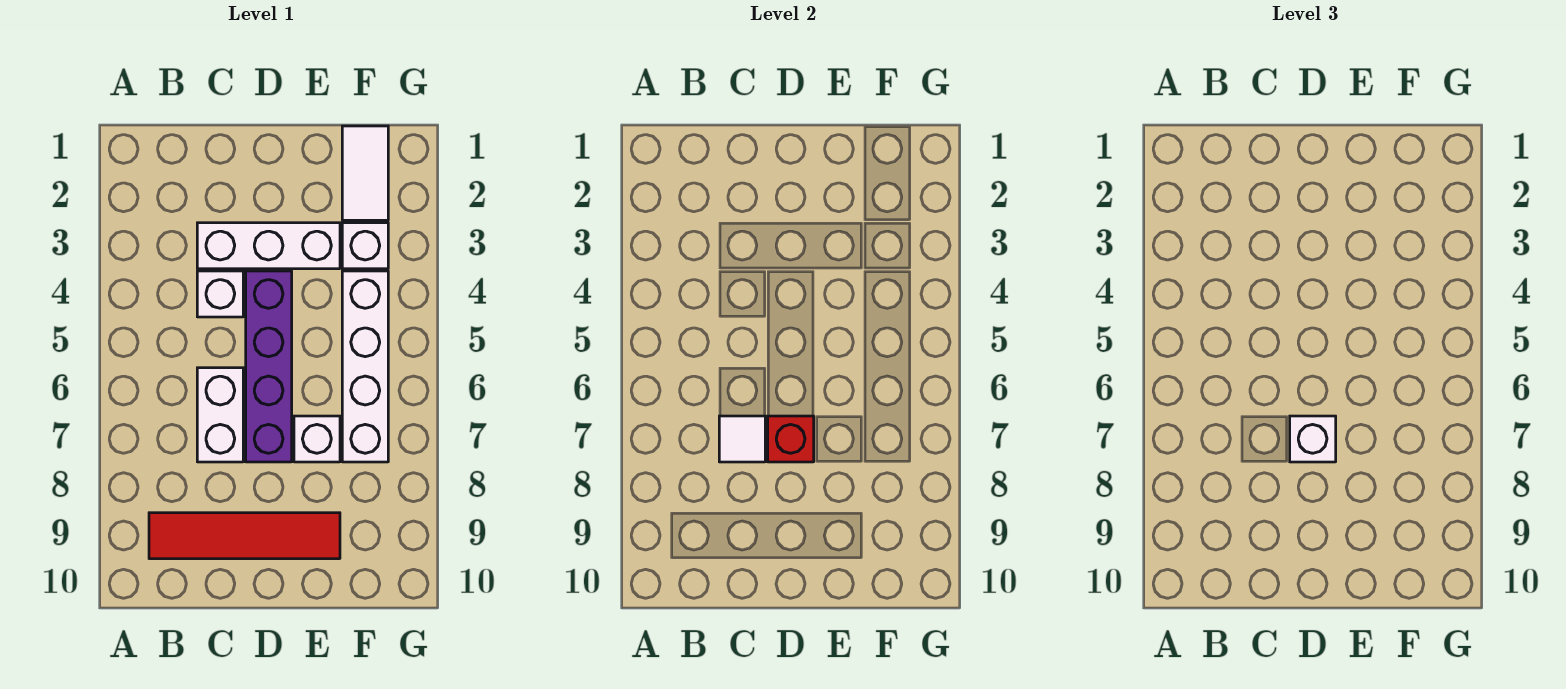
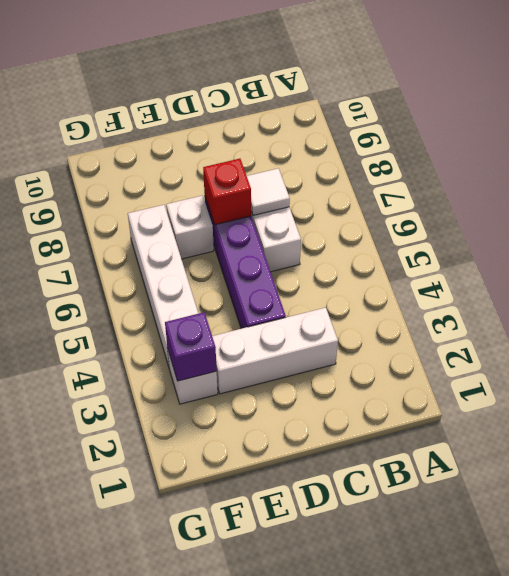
red 1x4 tile [149,513,340,559] -> none
white 1x1 brick [197,271,243,317] -> none
white 1x1 brick [1290,416,1336,462] -> none
white 1x2 tile [342,126,388,220] -> none
none -> purple 1x1 brick [165,312,217,381]

